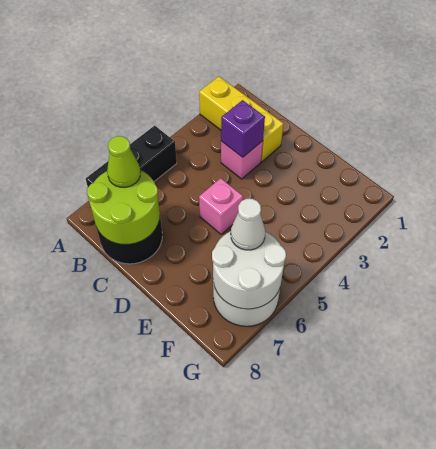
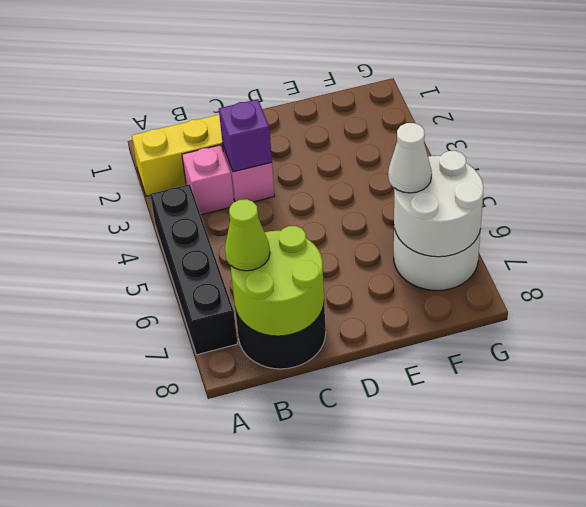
black 1x3 brick [86,126,177,187] -> black 1x4 brick [150,184,238,355]
pink 1x1 brick [199,178,243,234] -> pink 1x1 brick moved to [182,145,234,215]

